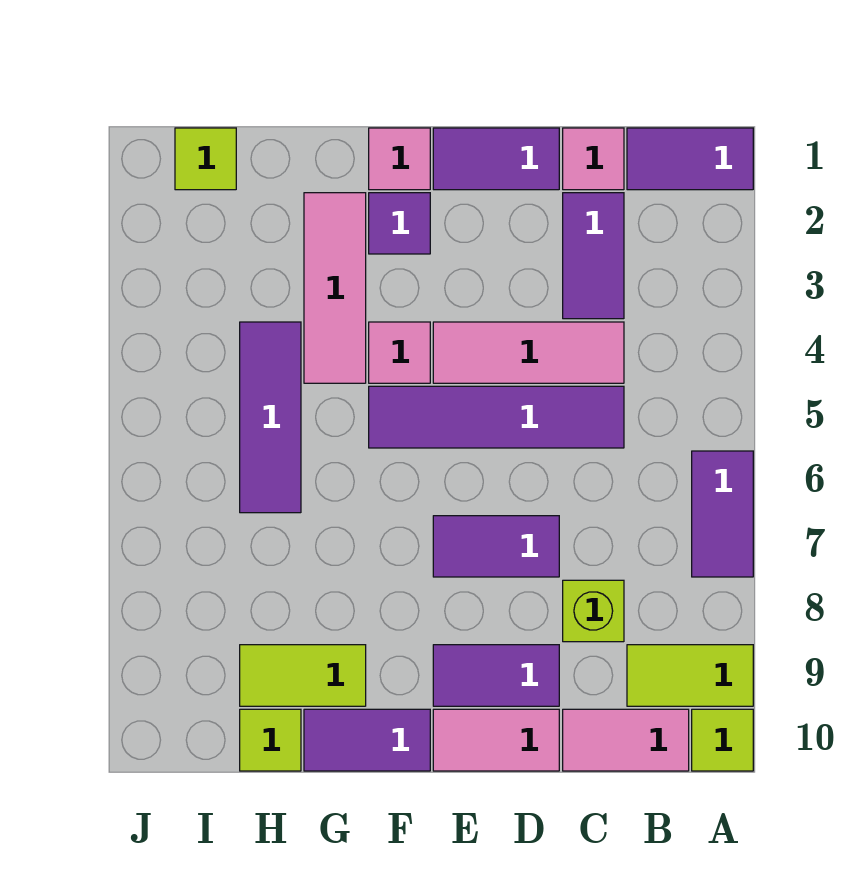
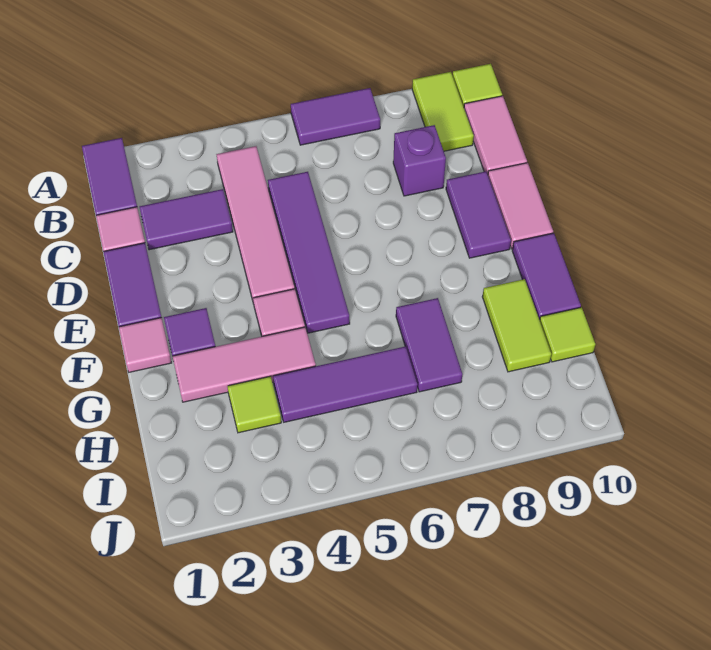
pink 1x3 tile [433,322,624,383] -> pink 1x4 tile [216,146,295,303]
lime 1x1 brick [563,580,624,642] -> purple 1x1 brick [393,125,446,196]
purple 1x2 tile [433,516,559,577] -> purple 1x2 tile moved to [396,298,462,392]
lime 1x1 tile [175,128,236,190] -> lime 1x1 tile moved to [227,376,281,433]

